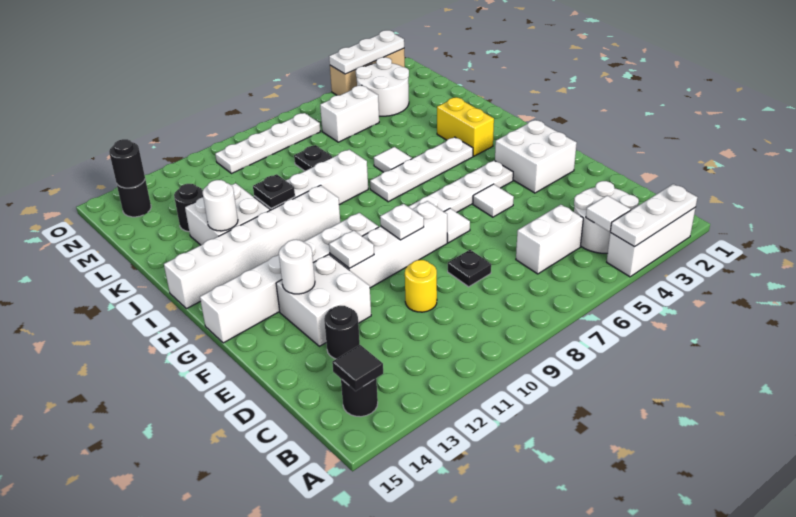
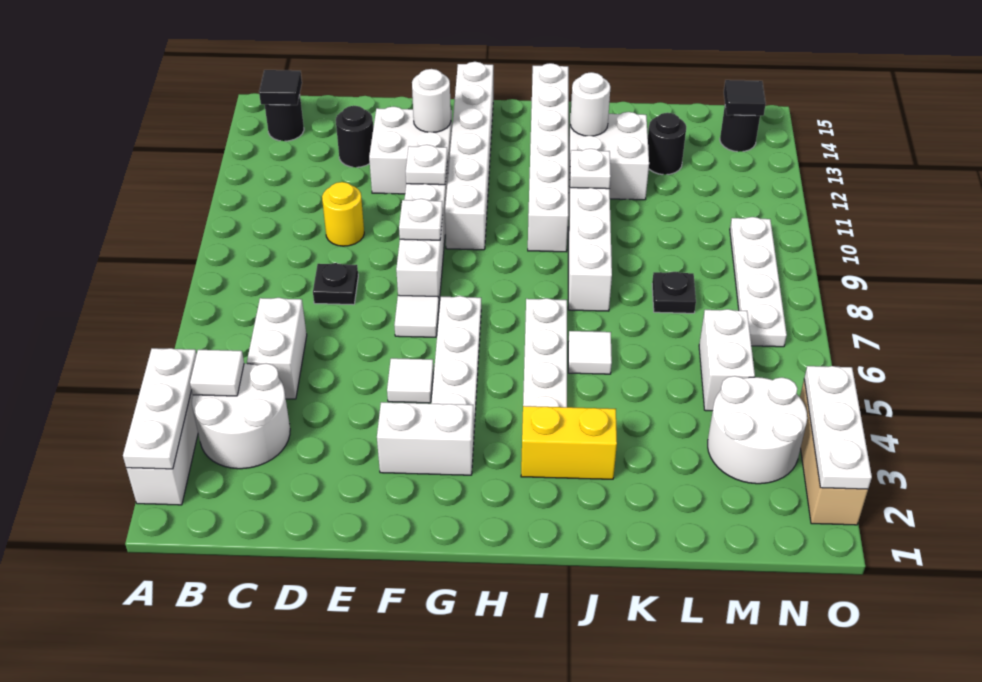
white 2x2 brick [495,120,577,193] -> white 1x2 brick [377,402,474,475]
black 1x1 plate [253,174,295,209] -> white 1x1 plate [570,149,611,189]
black 1x1 round brick [109,139,145,188] -> black 1x1 tile [724,80,766,116]

